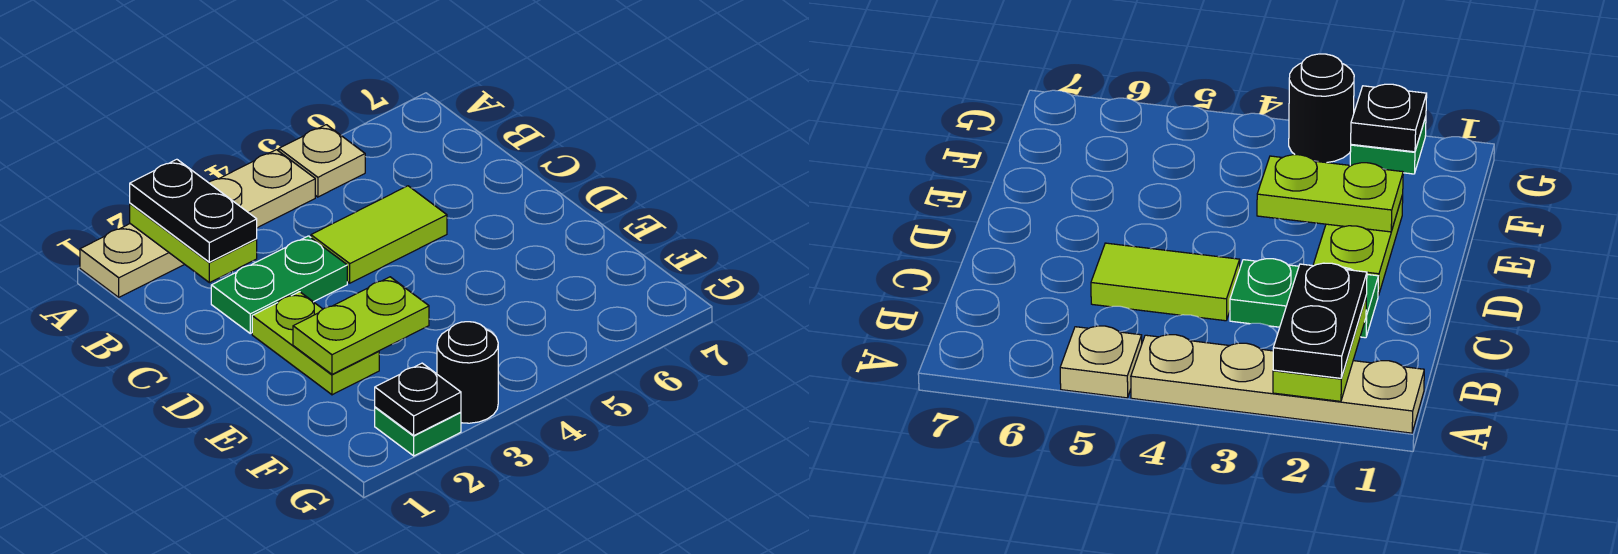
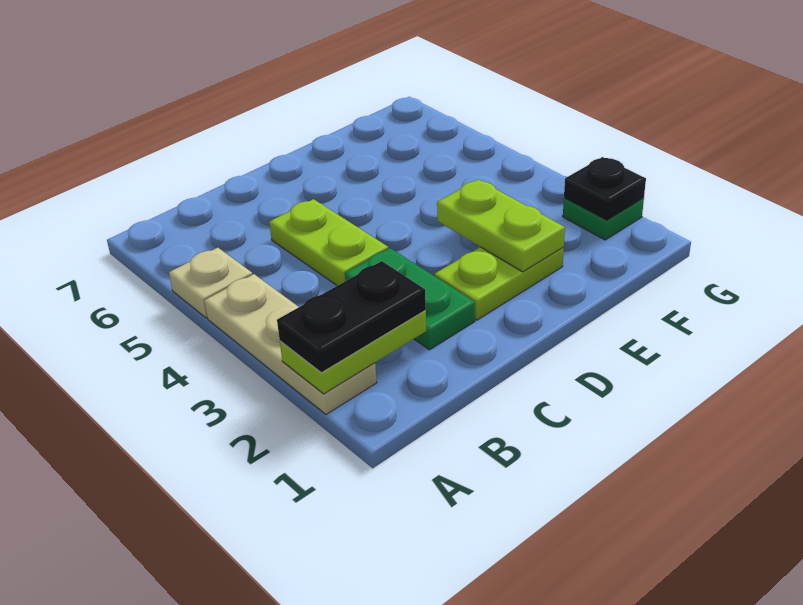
tan 1x4 plate [80,150,315,297] -> tan 1x3 plate [204,274,377,414]
lime 1x2 tile [311,186,447,283] -> lime 1x2 plate [269,199,388,286]
black 1x1 round brick [437,322,498,423] -> none

